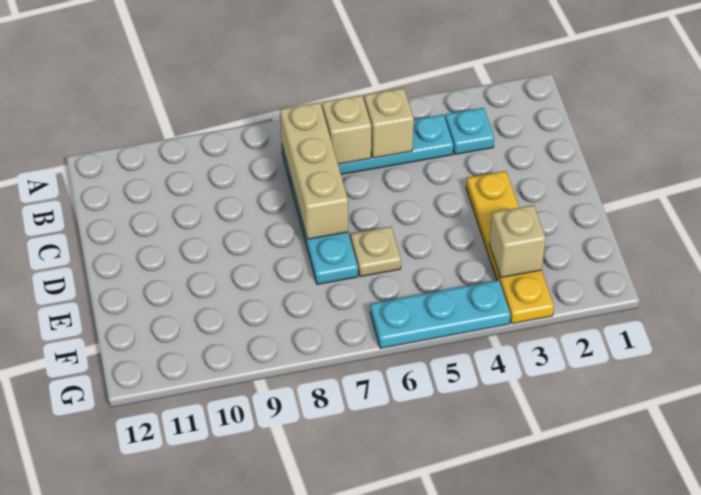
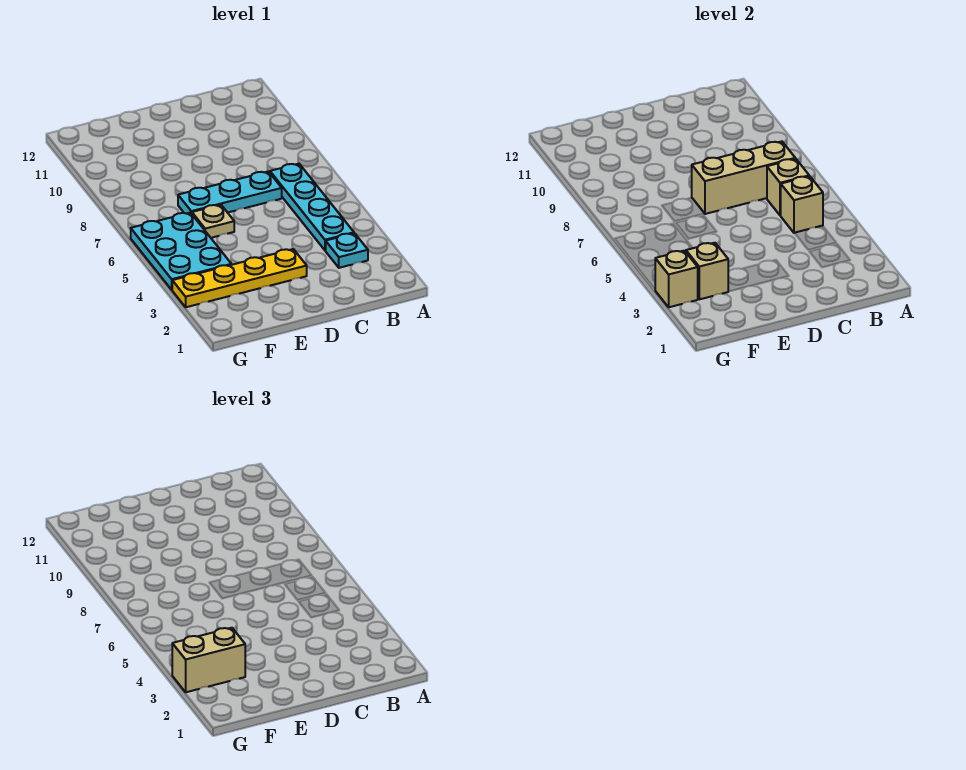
none -> tan 1x2 brick [172,628,245,692]
none -> tan 1x1 brick [655,251,698,307]
cyan 1x3 plate [370,280,510,348] -> cyan 2x3 plate [131,213,231,290]

